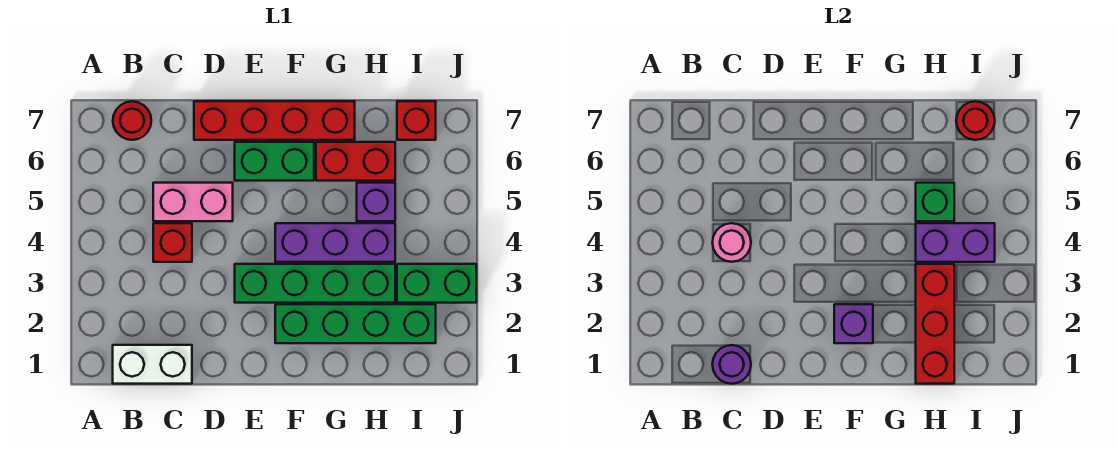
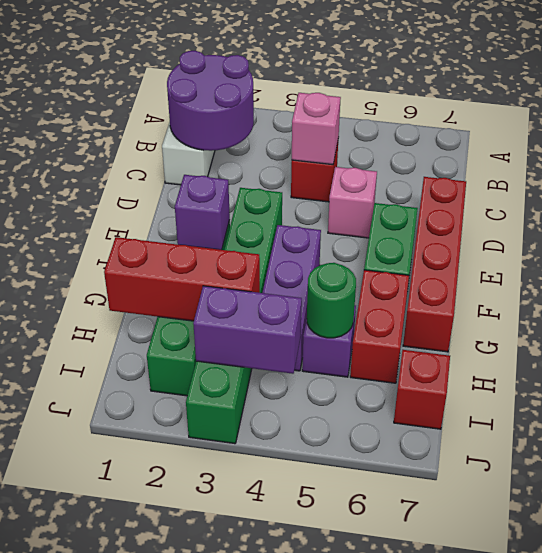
red 1x1 round brick [113,101,151,140] -> none
purple 1x1 round brick [712,345,751,384] -> purple 2x2 round brick [167,51,254,151]
pink 1x1 round brick [712,223,751,262] -> pink 1x1 brick [292,93,341,165]
pink 1x2 brick [153,183,233,221] -> pink 1x1 brick [328,167,377,238]
purple 1x2 brick [916,223,995,262] -> purple 1x2 brick turned to [193,286,302,374]
green 1x1 brick [916,183,954,221] -> green 1x1 round brick [307,263,356,338]
red 1x1 round brick [956,101,995,140] -> none

